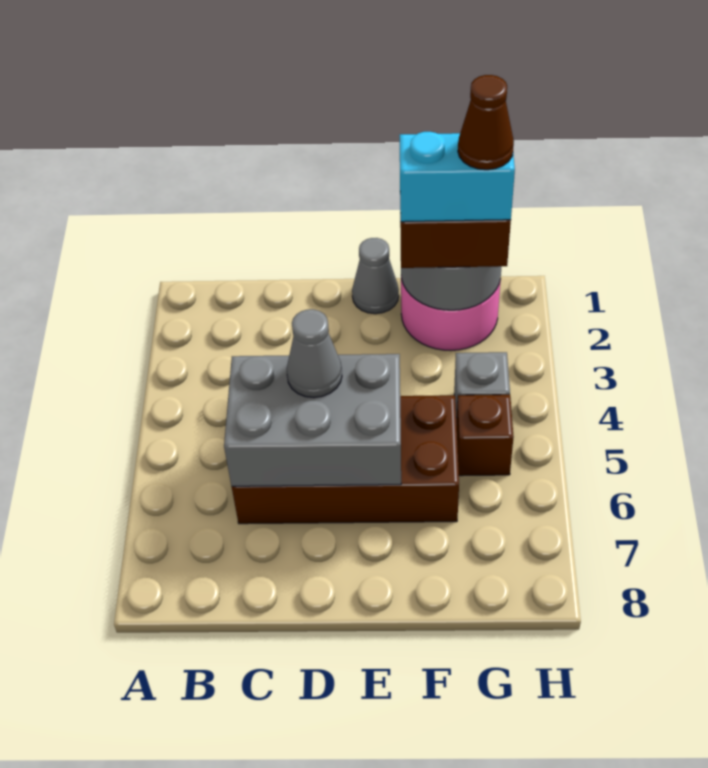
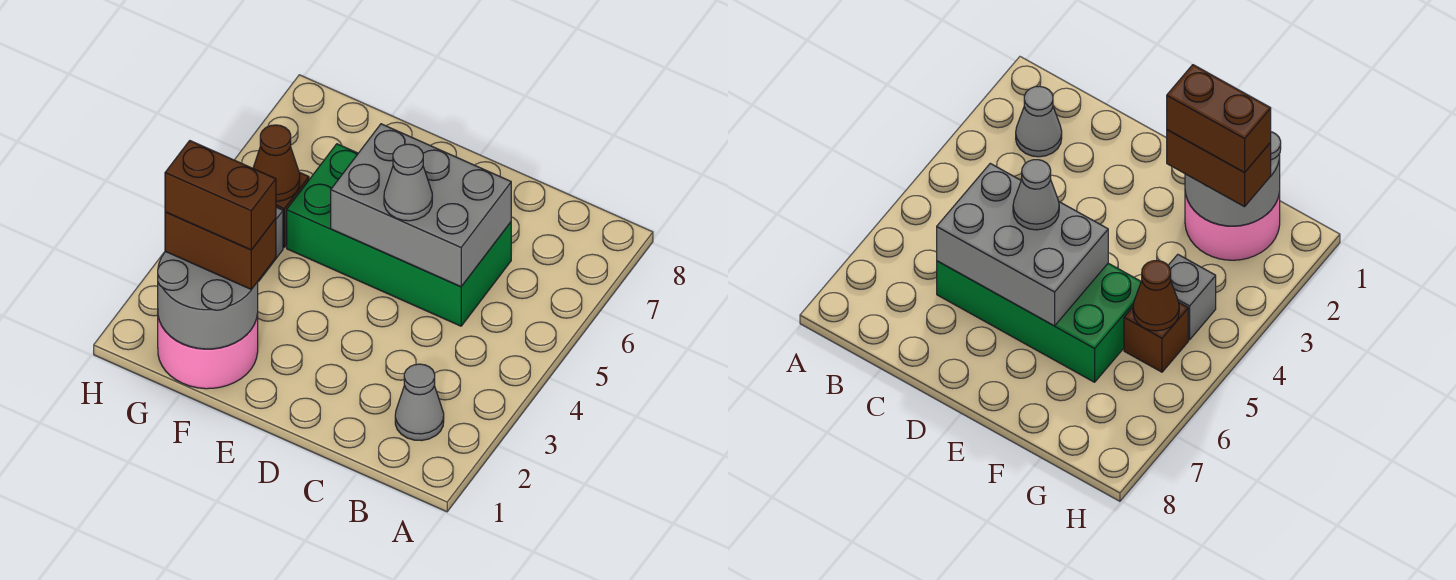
brown 2x4 brick [232,395,459,524] -> green 2x4 brick [287,144,511,326]
grey 1x1 cone [352,238,399,314] -> grey 1x1 cone moved to [395,364,444,441]
cyan 1x2 brick [400,132,515,222] -> brown 1x2 brick [165,141,276,250]
brown 1x1 cone [458,75,514,170] -> brown 1x1 cone moved to [253,125,300,201]

